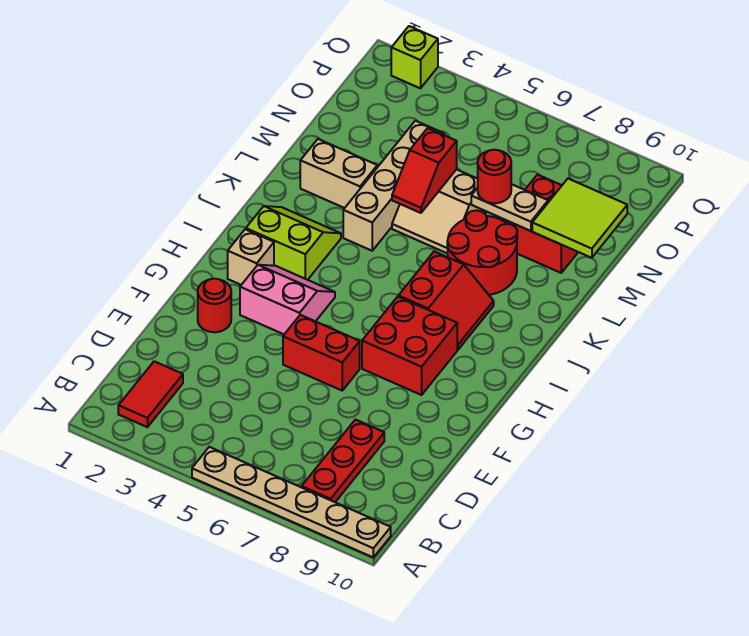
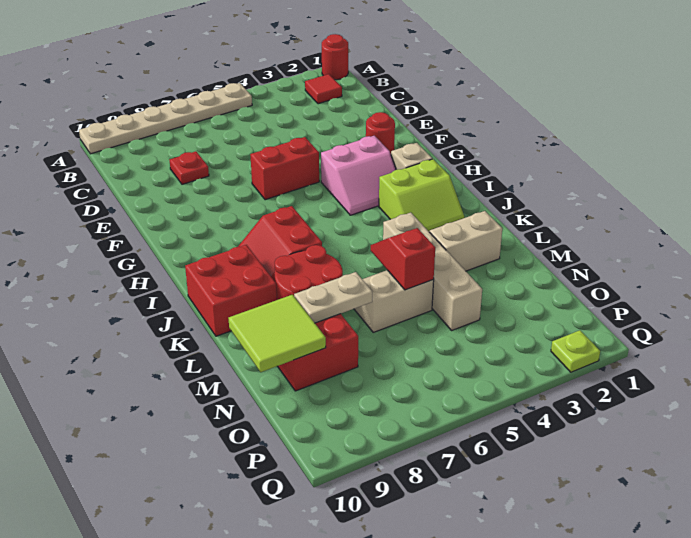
red 1x2 tile [118,361,183,427] -> red 1x1 tile [305,74,342,104]
red 1x3 plate [302,420,384,502] -> red 1x1 plate [169,151,209,184]
red 2x2 brick [362,297,457,395] -> red 2x2 brick moved to [185,245,277,336]
red 1x1 round brick [478,150,511,203] -> red 1x1 round brick moved to [322,34,348,80]
lime 1x1 brick [391,26,438,88] -> lime 1x1 plate [551,330,600,372]

